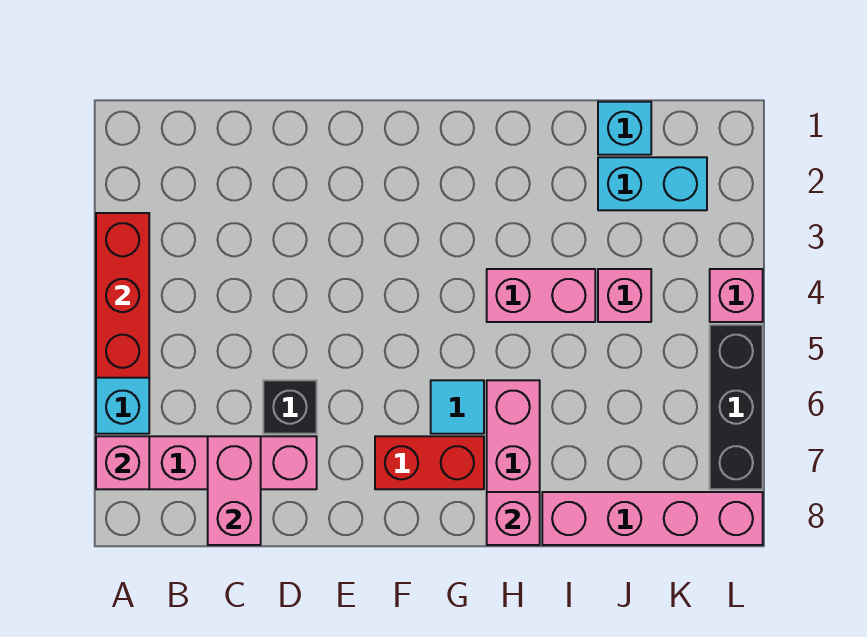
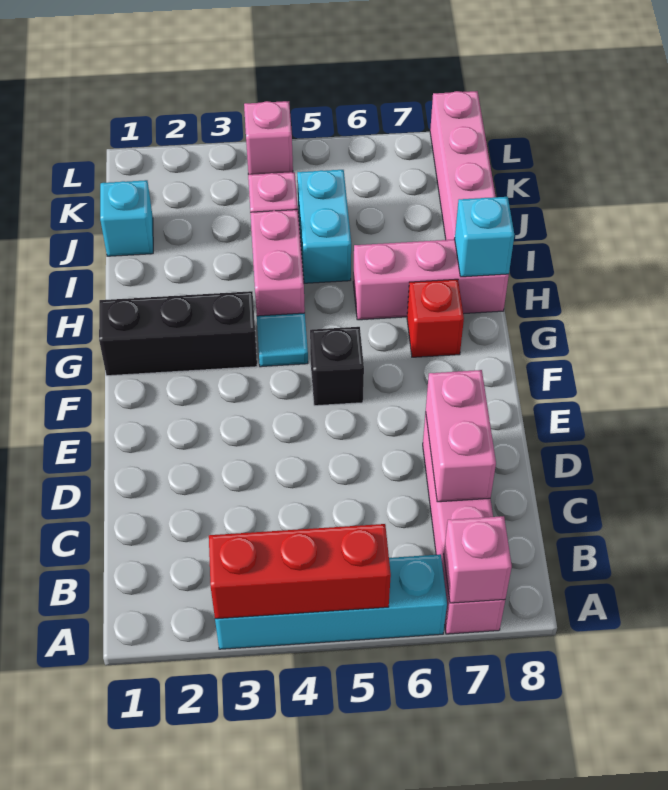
pink 1x2 brick [208,436,261,545] -> pink 1x2 brick turned to [426,370,496,502]
black 1x1 brick [263,380,317,434] -> black 1x1 brick moved to [310,327,364,406]
red 1x2 brick [375,436,484,489] -> red 1x1 brick [407,279,464,357]
cyan 1x1 tile [431,380,484,434] -> cyan 1x1 tile moved to [257,313,308,367]
pink 1x1 brick [487,492,540,545] -> cyan 1x1 brick [455,197,514,277]
cyan 1x2 brick [598,157,707,210] -> cyan 1x2 brick moved to [297,170,351,283]
black 1x3 brick [710,325,763,489] -> black 1x3 brick moved to [99,291,257,376]

